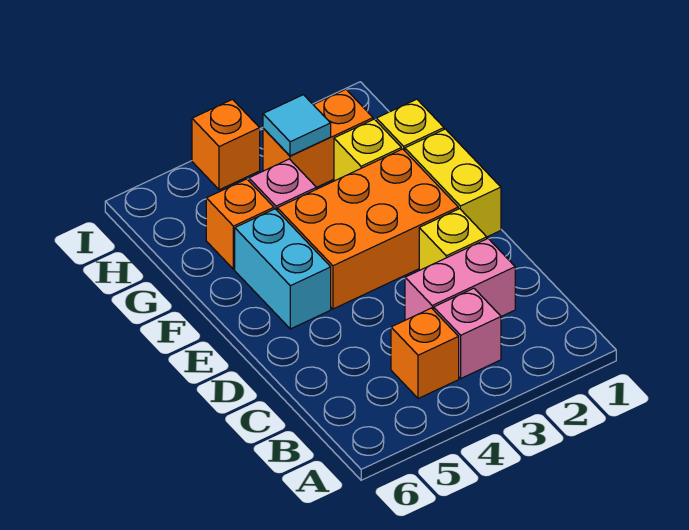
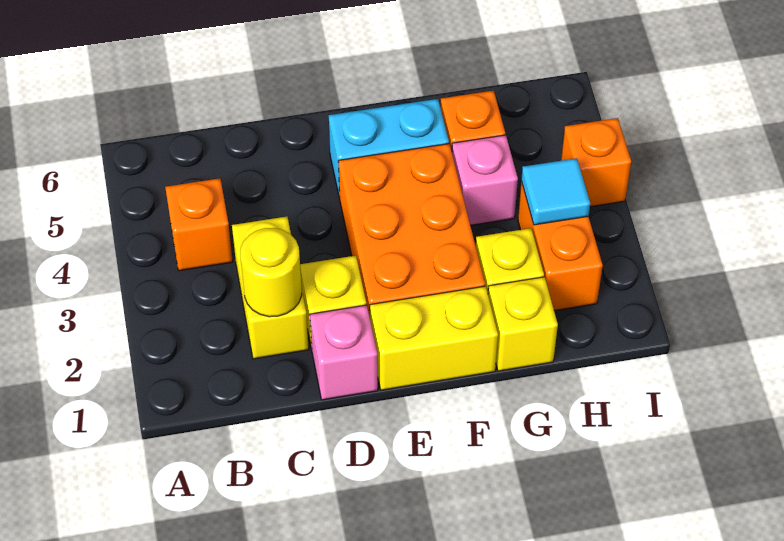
pink 1x1 brick [434,288,501,378] -> pink 1x1 brick moved to [310,305,378,400]
pink 1x2 brick [405,239,515,320] -> yellow 1x2 brick [232,217,309,359]
none -> yellow 1x1 round brick [240,228,302,317]

